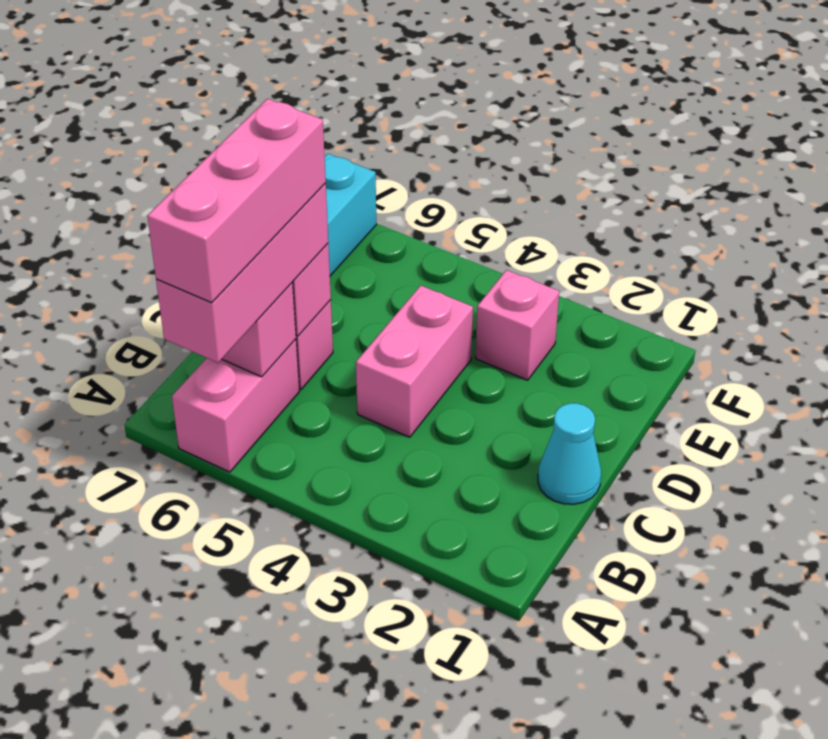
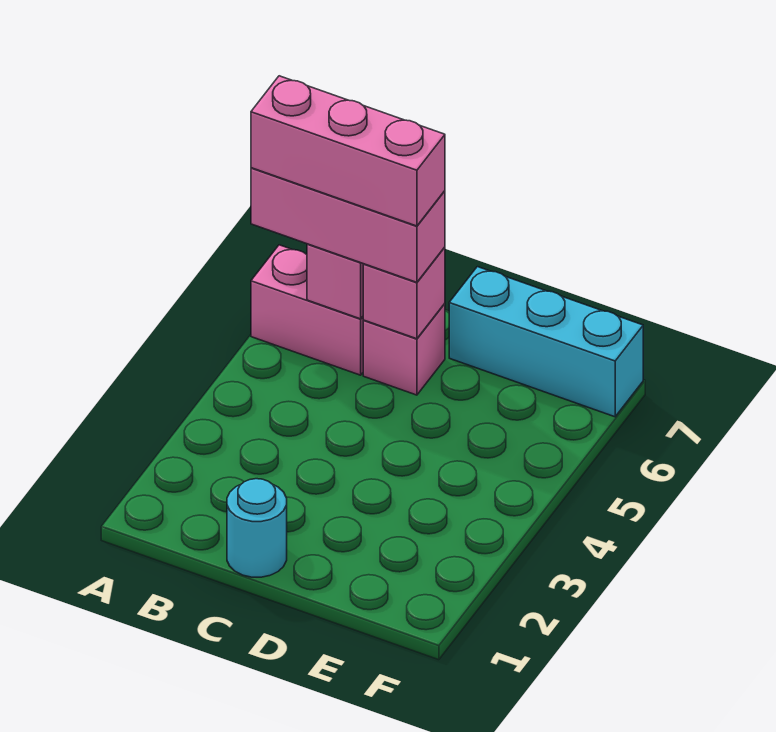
cyan 1x1 cone [538,403,601,504] -> cyan 1x1 round brick [227,479,287,577]
pink 1x2 brick [356,285,473,437] -> none
pink 1x1 brick [476,270,559,380] -> none

